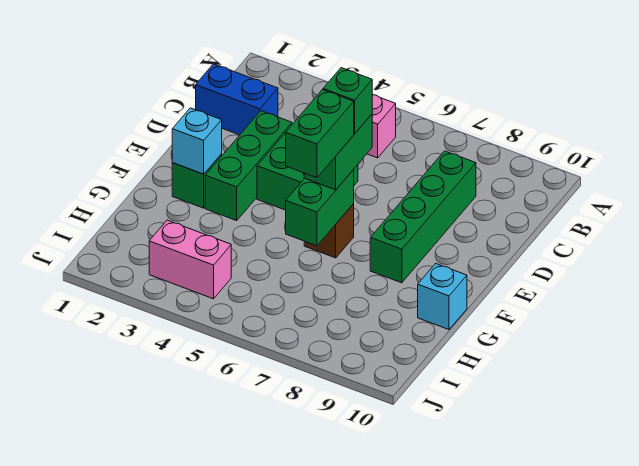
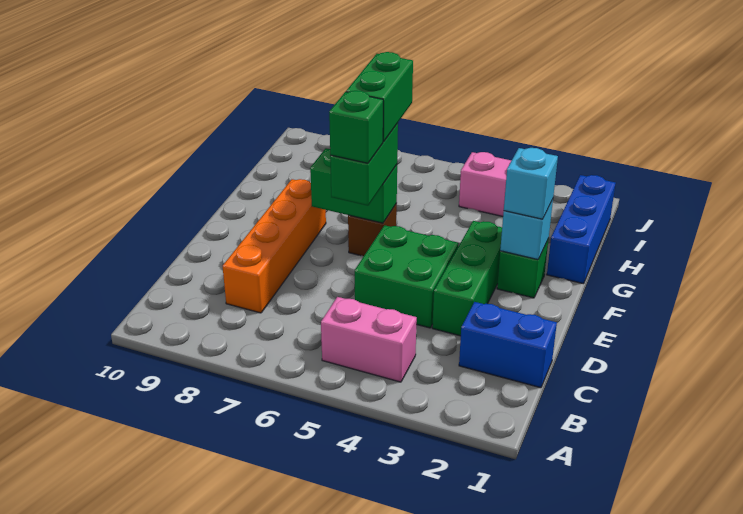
green 1x4 brick [370,151,476,283] -> orange 1x4 brick [223,179,326,313]
green 1x2 brick [286,170,354,246] -> green 1x2 brick turned to [310,148,397,223]
none -> blue 1x3 brick [547,175,616,284]
cyan 1x1 brick [418,263,467,330] -> cyan 1x1 brick moved to [504,148,558,219]

